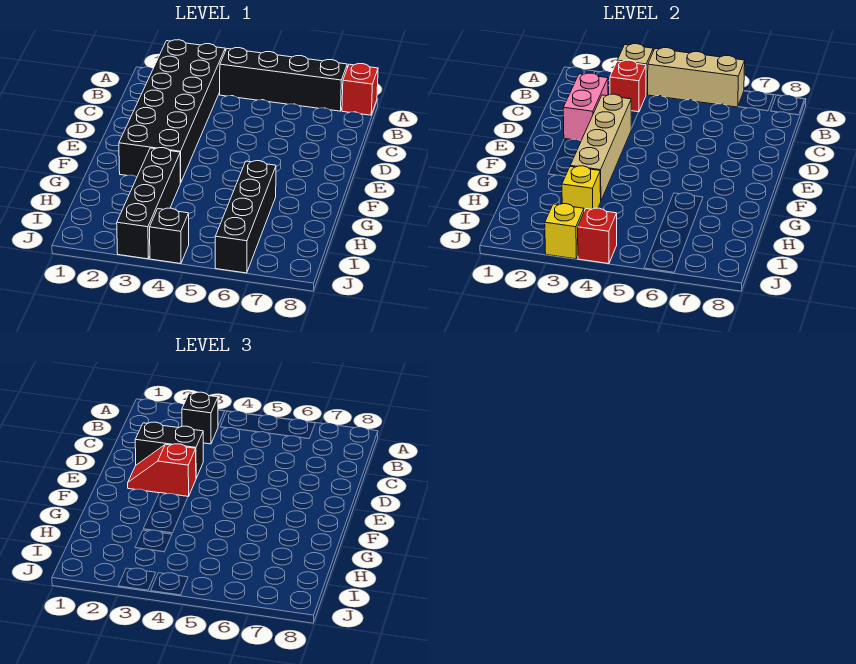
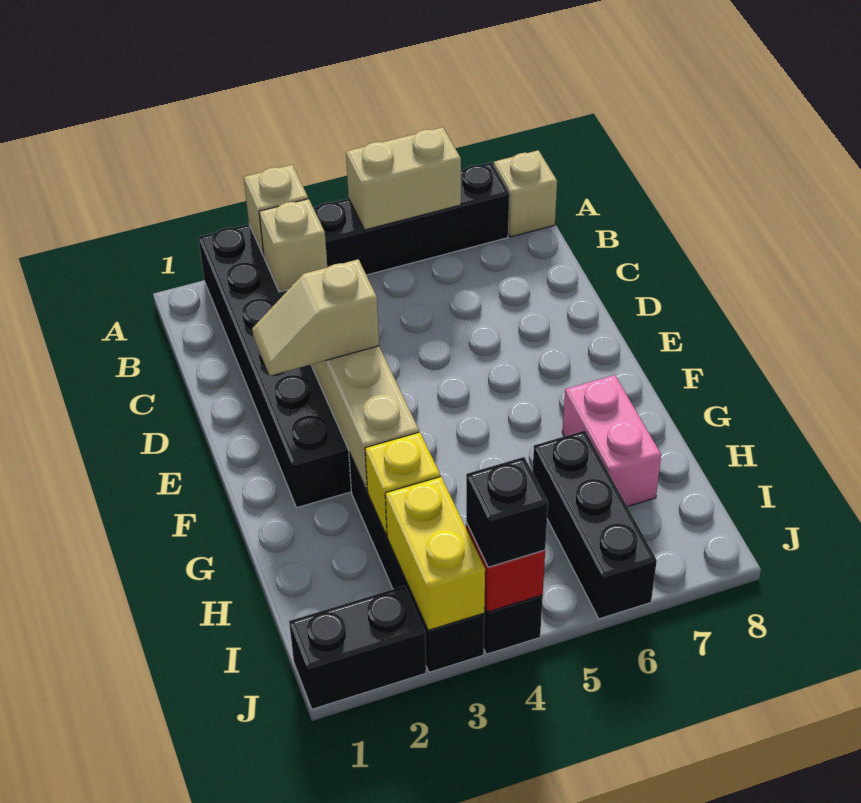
tan 1x3 brick [648,48,745,107] -> tan 1x2 brick [346,127,461,230]
red 1x1 brick [342,64,378,115] -> tan 1x1 brick [494,150,557,237]
red 1x1 brick [610,60,646,112] -> tan 1x1 brick [259,199,327,292]
black 1x1 brick [182,392,218,444] -> black 1x1 brick moved to [466,457,548,567]
pink 1x2 brick [563,73,608,141] -> pink 1x2 brick moved to [562,375,661,507]
black 1x2 brick [135,422,203,478] -> black 1x2 brick moved to [289,586,426,709]
red 1x2 slope [128,444,196,497] -> tan 1x2 slope [252,259,379,376]
black 1x4 brick [215,161,276,273] -> black 1x3 brick [533,431,657,619]
yellow 1x1 brick [545,204,584,259] -> yellow 1x2 brick [385,477,485,630]

